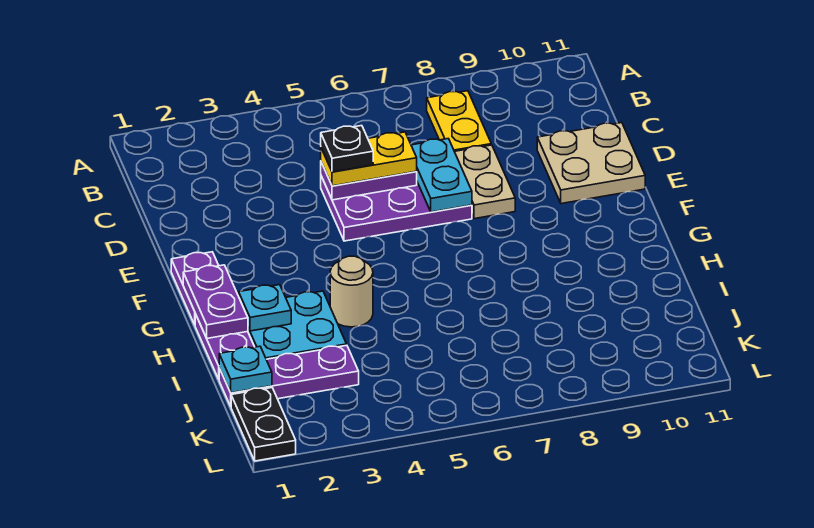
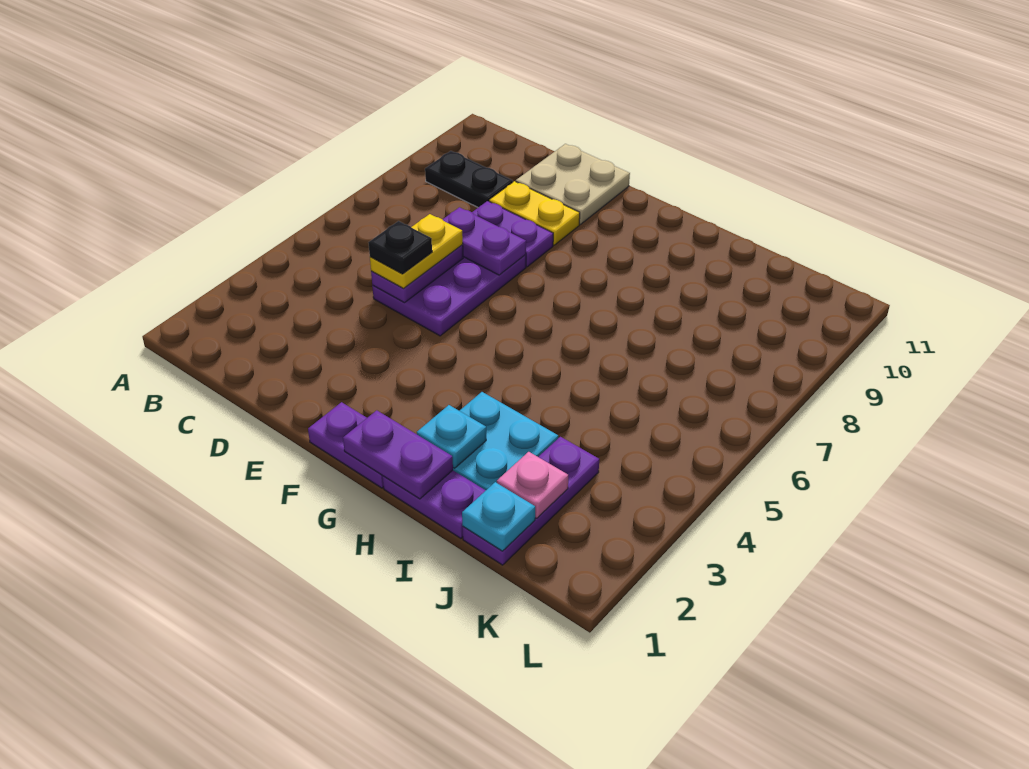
yellow 1x2 plate [427,91,491,151] -> yellow 1x2 plate moved to [489,181,580,245]
cyan 1x2 plate [411,139,472,212] -> purple 1x2 plate [442,207,526,275]
tan 1x2 plate [455,145,515,219] -> purple 1x2 plate [472,201,553,267]
tan 1x1 round brick [330,256,373,327] -> none
none -> pink 1x1 plate [497,452,568,518]
black 1x2 plate [231,388,296,461] -> black 1x2 plate moved to [425,151,513,208]

